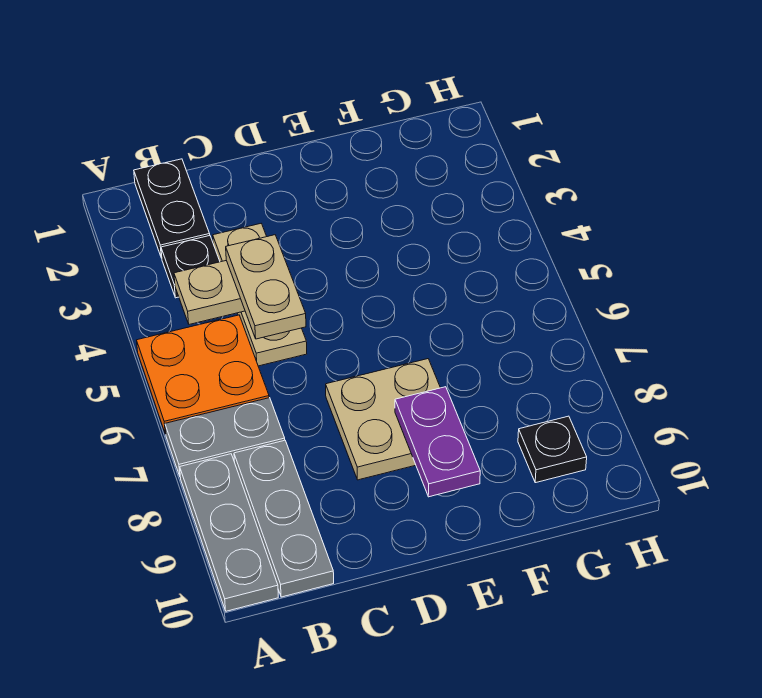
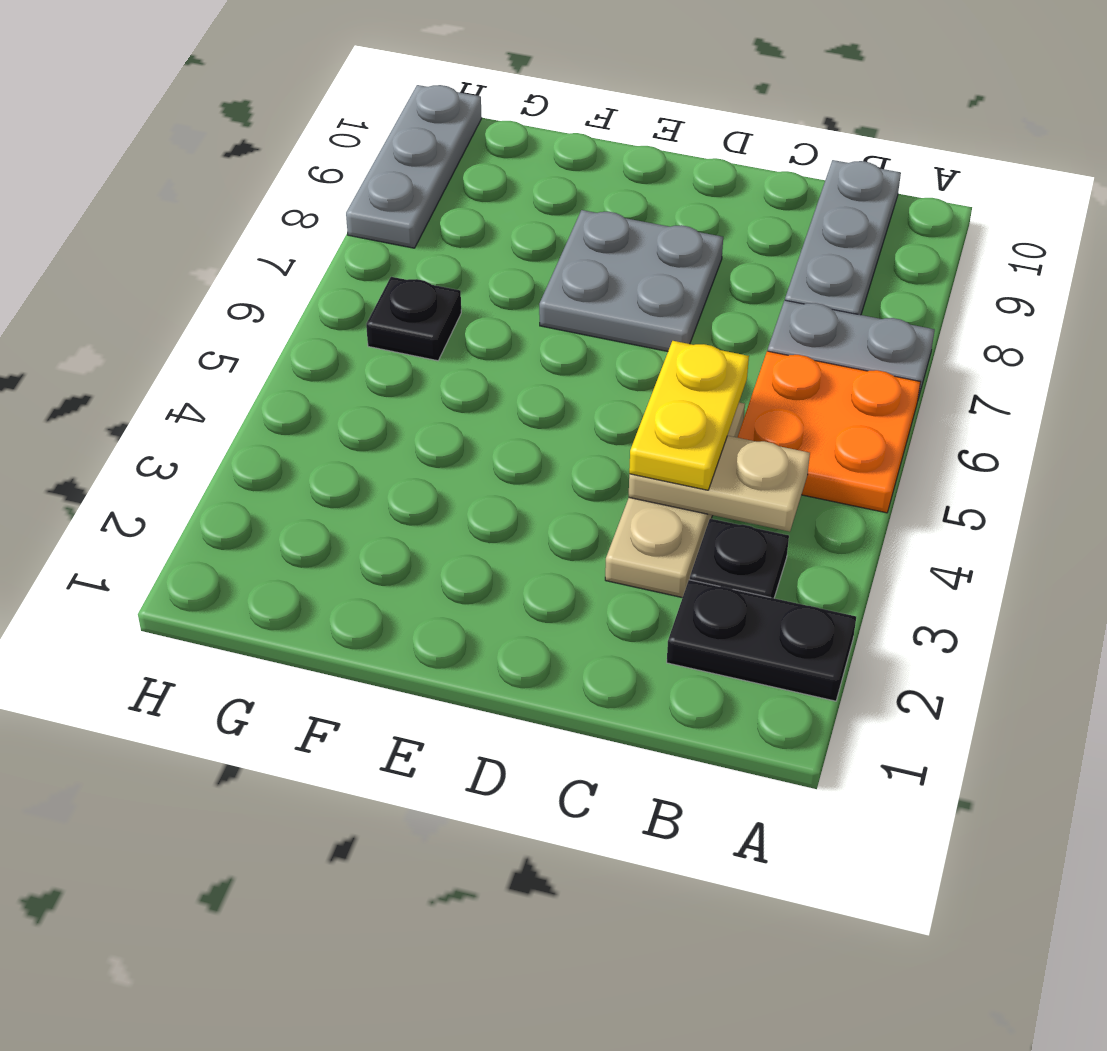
grey 1x3 plate [180,454,278,611] -> grey 1x3 plate moved to [346,85,482,248]
black 1x2 plate [134,159,210,258] -> black 1x2 plate turned to [667,580,856,701]
tan 1x2 plate [226,235,306,339] -> yellow 1x2 plate [629,341,749,490]
tan 2x2 plate [326,359,440,480] -> grey 2x2 plate [539,210,723,351]
purple 1x2 plate [395,387,480,497] -> none
black 1x1 plate [518,416,587,483] -> black 1x1 plate moved to [366,277,461,361]

